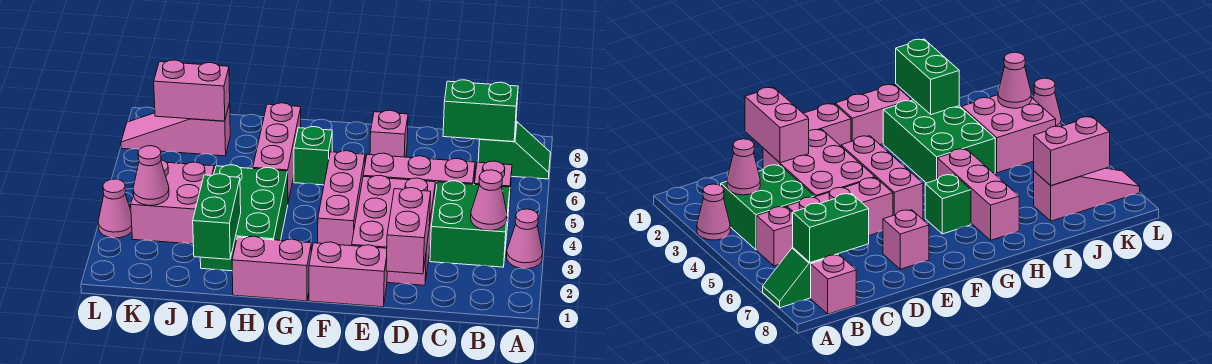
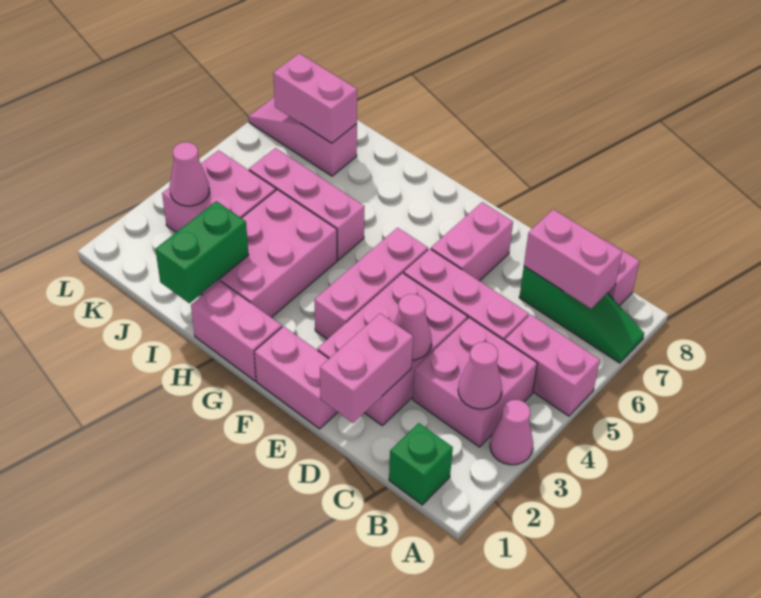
green 1x2 slope [478,122,550,179] -> green 1x3 slope [519,266,644,363]
green 2x2 brick [430,181,510,267] -> pink 2x2 brick [413,317,537,447]
pink 1x1 brick [475,161,512,215] -> pink 1x2 brick [505,315,600,416]
green 1x2 brick [443,80,518,142] -> pink 1x2 brick [524,209,622,308]
pink 1x1 brick [370,110,408,157] -> pink 1x2 brick [431,202,513,281]
green 1x1 brick [294,127,332,185] -> green 1x1 brick moved to [389,423,453,505]
green 2x3 brick [200,165,288,271] -> pink 2x3 brick [201,189,337,317]
pink 1x3 brick [253,103,301,202] -> pink 1x3 brick turned to [249,148,365,260]
pink 1x1 cone [98,179,132,238] -> pink 1x1 cone moved to [394,294,432,360]

